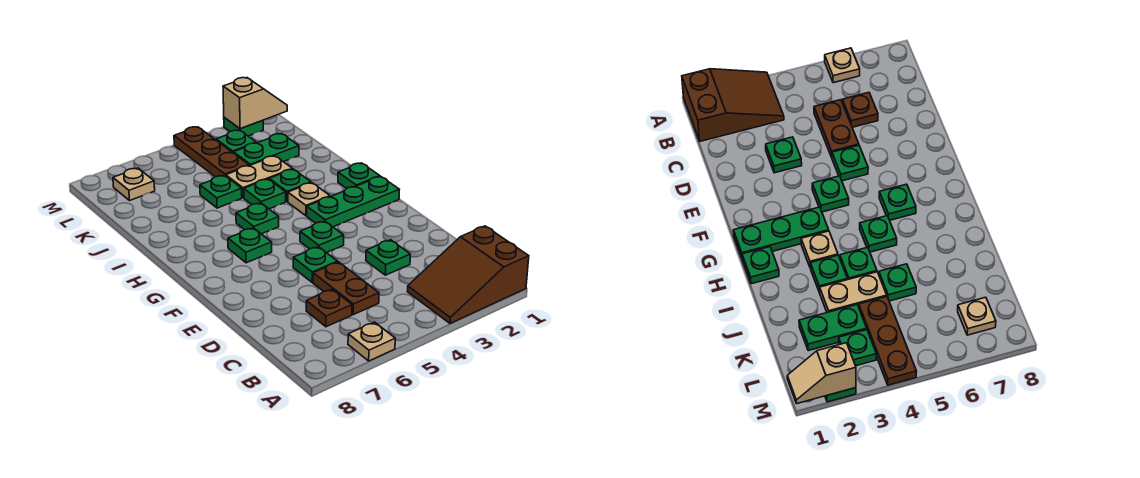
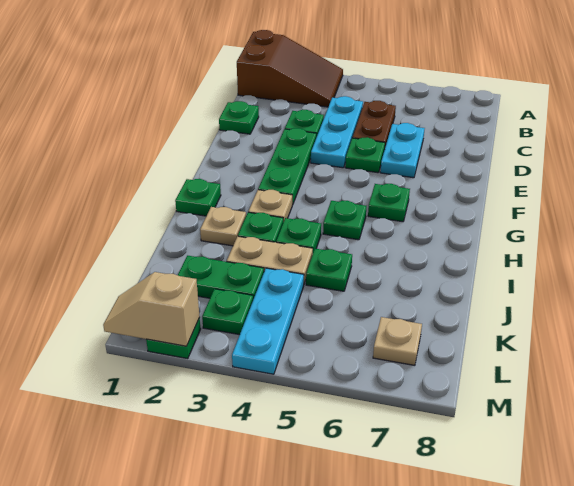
tan 1x1 plate [348,322,395,361] -> tan 1x1 plate moved to [200,207,246,246]
none -> cyan 1x3 plate [311,96,363,168]
brown 1x1 plate [306,289,352,327] -> none
none -> cyan 1x2 plate [380,123,425,178]
green 1x1 plate [300,221,344,253] -> green 1x1 plate moved to [219,101,259,134]
green 1x3 plate [307,176,399,227] -> green 1x3 plate turned to [258,128,316,205]
brown 1x3 plate [174,127,249,177] -> cyan 1x3 plate [232,268,304,374]

